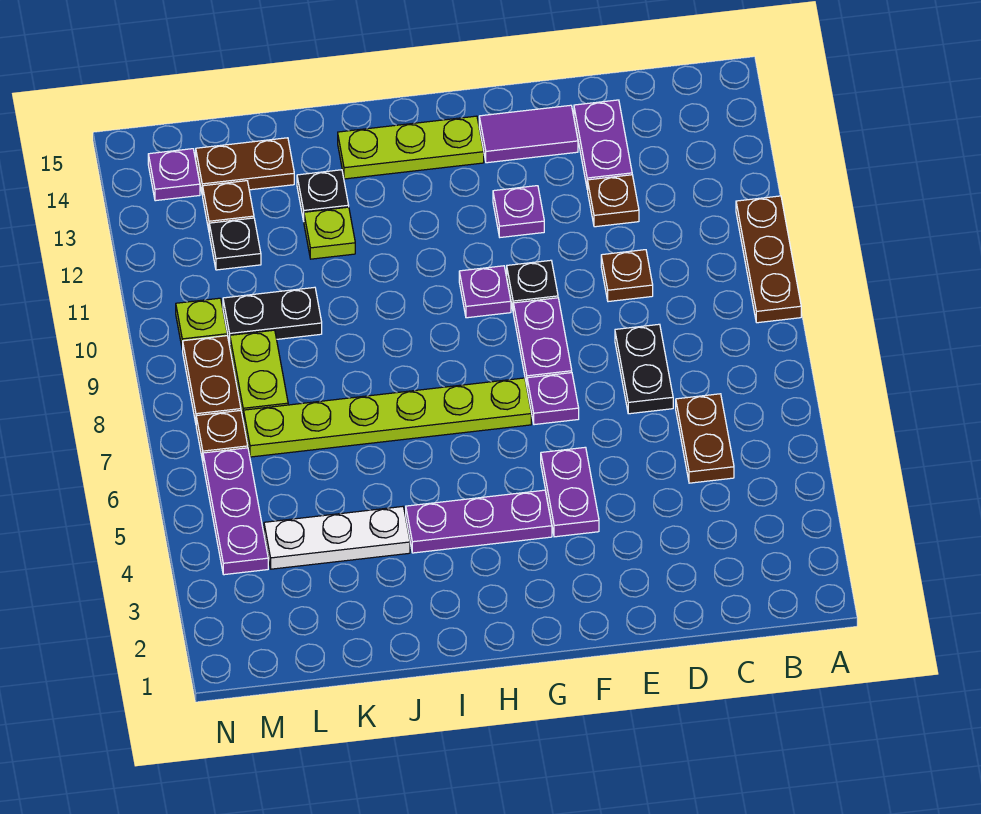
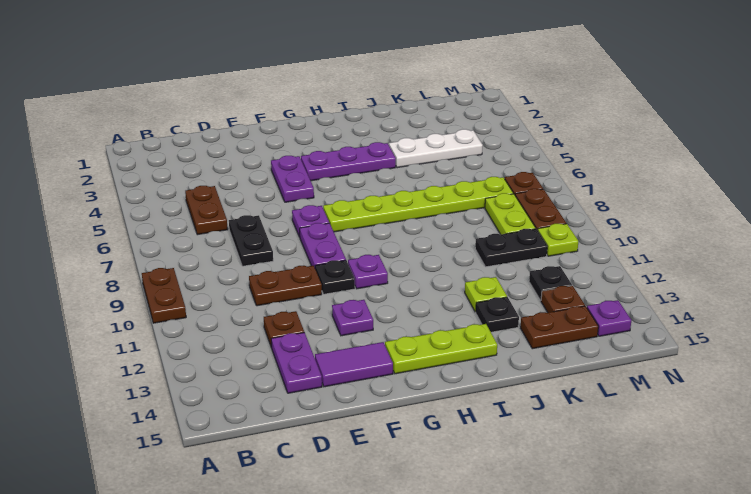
brown 1x3 plate [736,196,801,323] -> brown 1x2 plate [142,268,186,323]
brown 1x1 plate [601,250,653,302] -> brown 1x2 plate [249,266,322,306]
purple 1x3 plate [203,448,268,575] -> none

